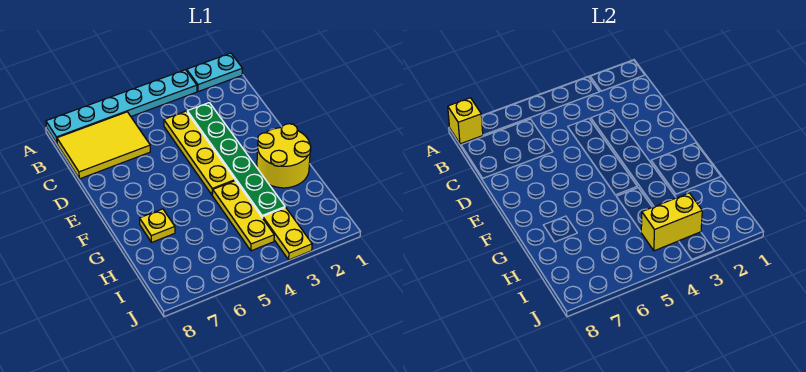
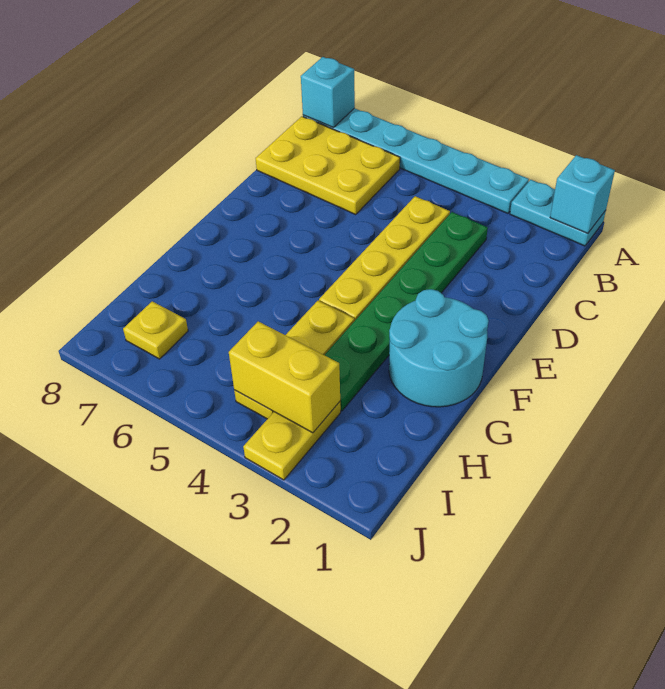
none -> cyan 1x1 brick [550,155,615,234]
yellow 1x1 brick [448,98,483,144] -> cyan 1x1 brick [301,57,355,127]
yellow 2x3 tile [57,112,150,179] -> yellow 2x3 plate [256,116,400,214]
yellow 2x2 round brick [257,124,311,188] -> cyan 2x2 round brick [389,289,489,407]
yellow 1x1 plate [140,209,175,242] -> yellow 1x1 plate moved to [123,301,188,359]

